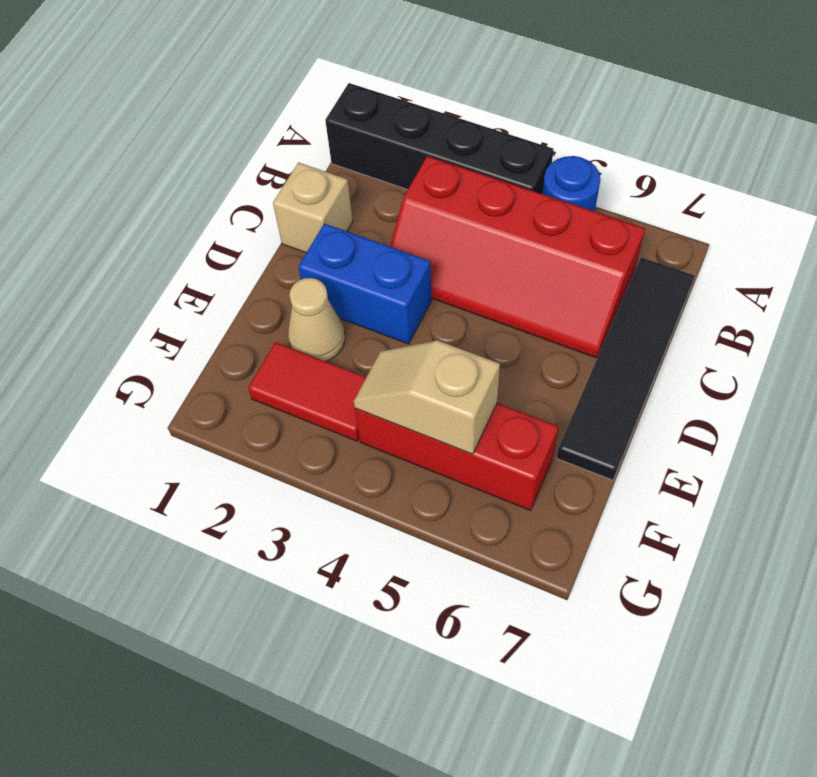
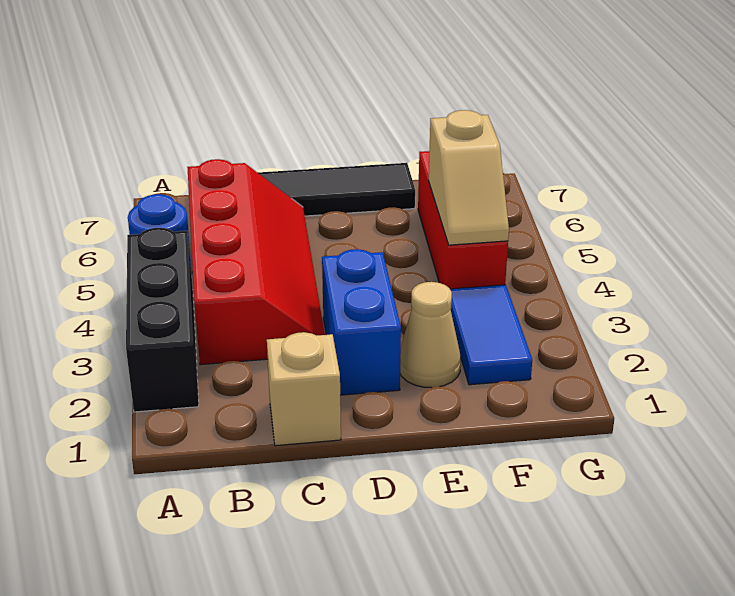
black 1x4 brick [325,83,553,194] -> black 1x3 brick [126,228,199,412]
red 1x2 tile [248,342,366,441] -> blue 1x2 tile [450,285,532,385]

